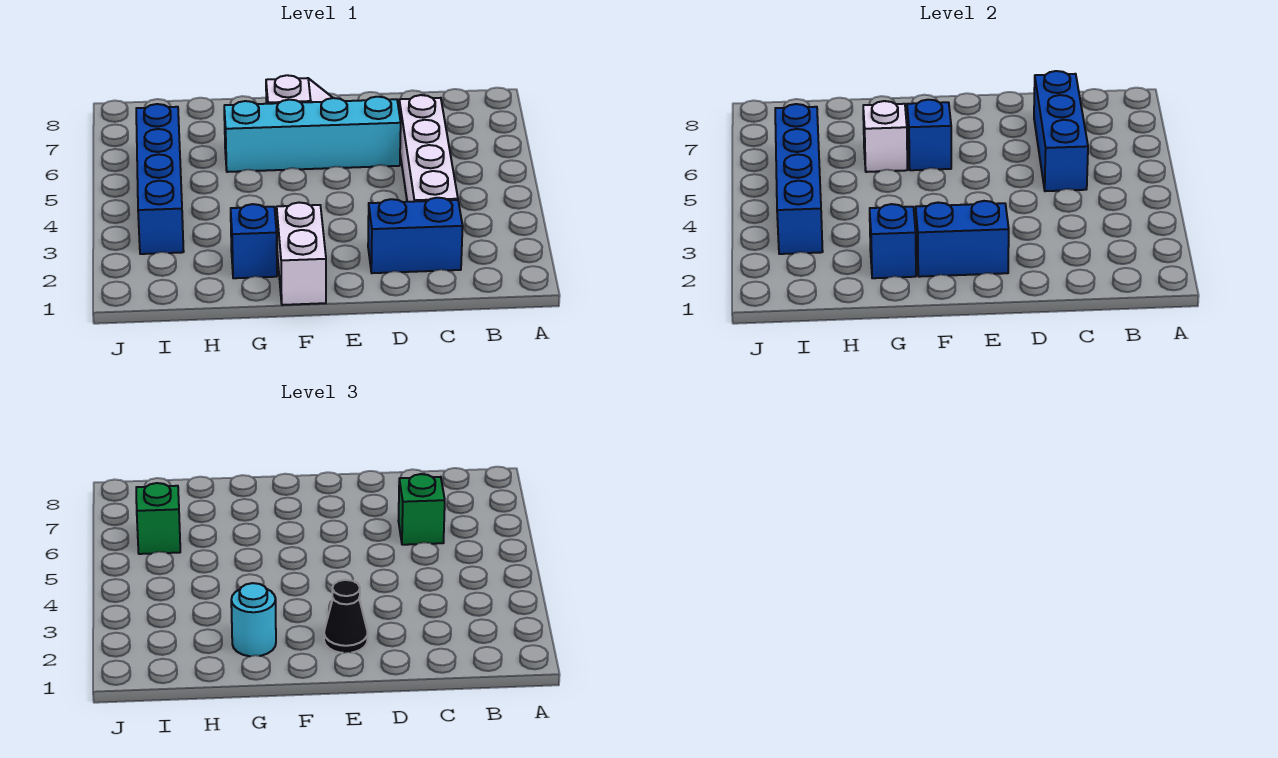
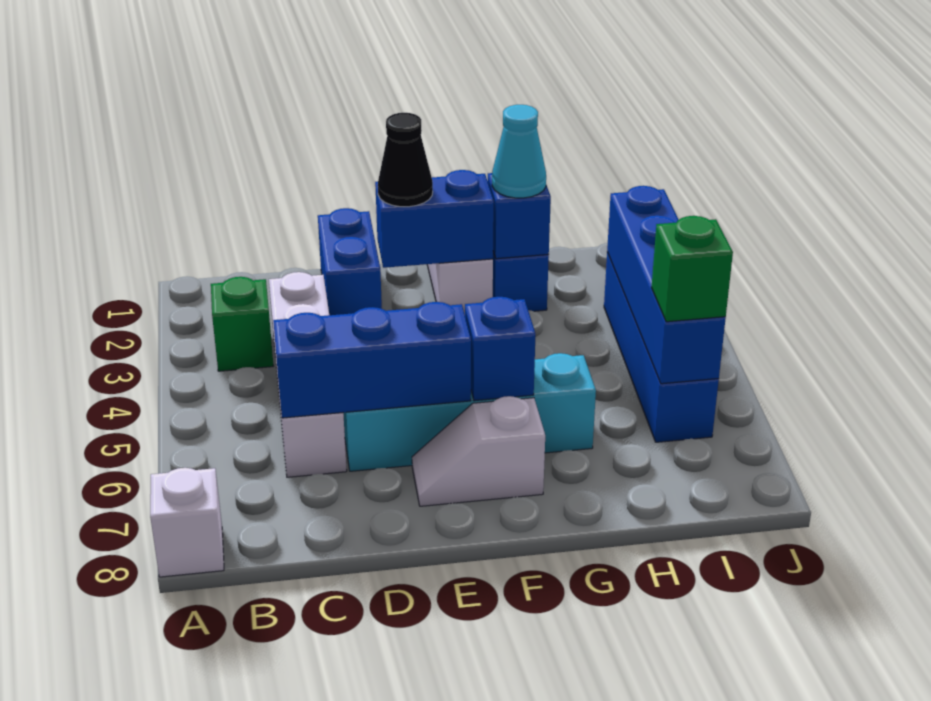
blue 1x2 brick [368,198,463,273] -> blue 1x2 brick turned to [318,208,382,315]
blue 1x3 brick [1034,71,1088,191] -> blue 1x3 brick turned to [273,302,471,418]
green 1x1 brick [398,474,445,545] -> green 1x1 brick moved to [211,277,273,371]
cyan 1x1 round brick [231,583,276,656] -> cyan 1x1 cone [492,105,546,198]
white 1x1 brick [863,101,907,172] -> white 1x1 brick moved to [150,468,224,577]

